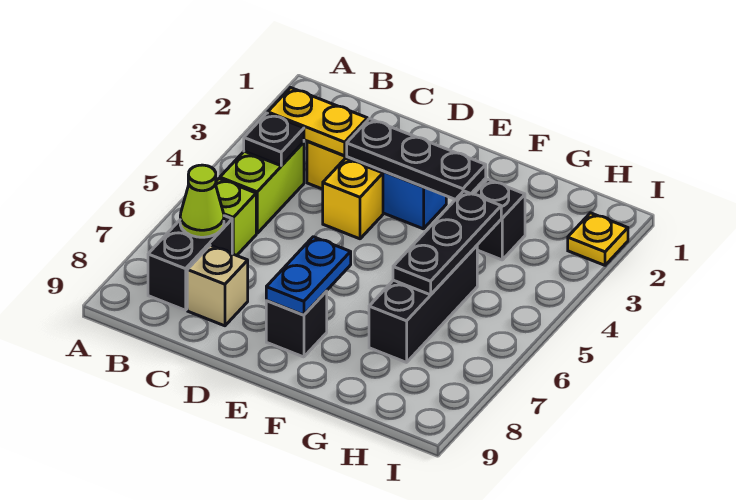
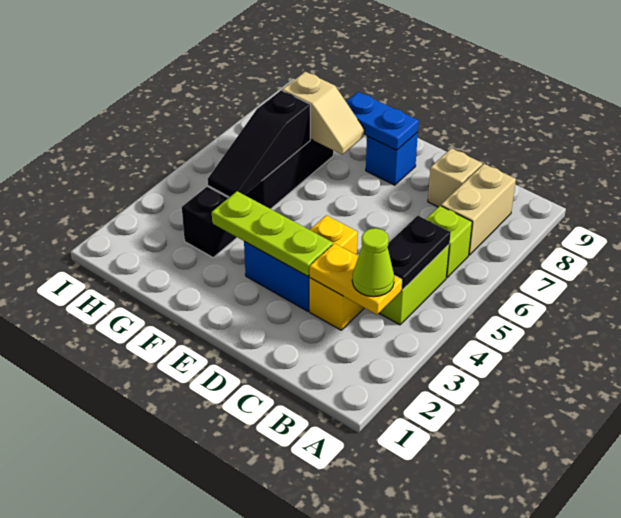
black 1x1 plate [244,113,304,166] -> black 1x2 plate [388,216,451,290]
black 1x2 brick [148,216,232,310] -> tan 1x2 brick [441,164,516,255]
lime 1x1 cone [180,165,224,237] -> lime 1x1 cone moved to [352,228,394,297]
black 1x3 plate [347,119,486,200] -> lime 1x3 plate [212,191,333,276]
blue 1x2 plate [266,237,351,315] -> blue 1x2 plate turned to [346,92,419,150]
black 1x1 brick [266,291,327,357] -> blue 1x1 brick [366,132,418,185]
none -> tan 1x2 slope [282,72,365,155]
black 1x3 plate [393,191,501,295] -> black 1x3 slope [208,90,310,197]
yellow 1x1 plate [568,213,628,265] -> none

